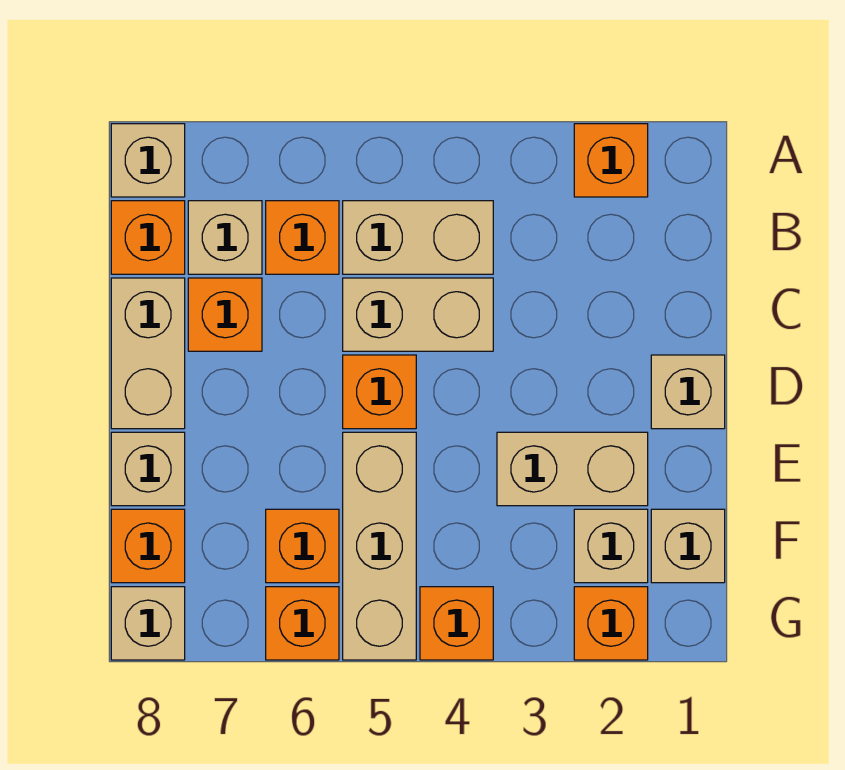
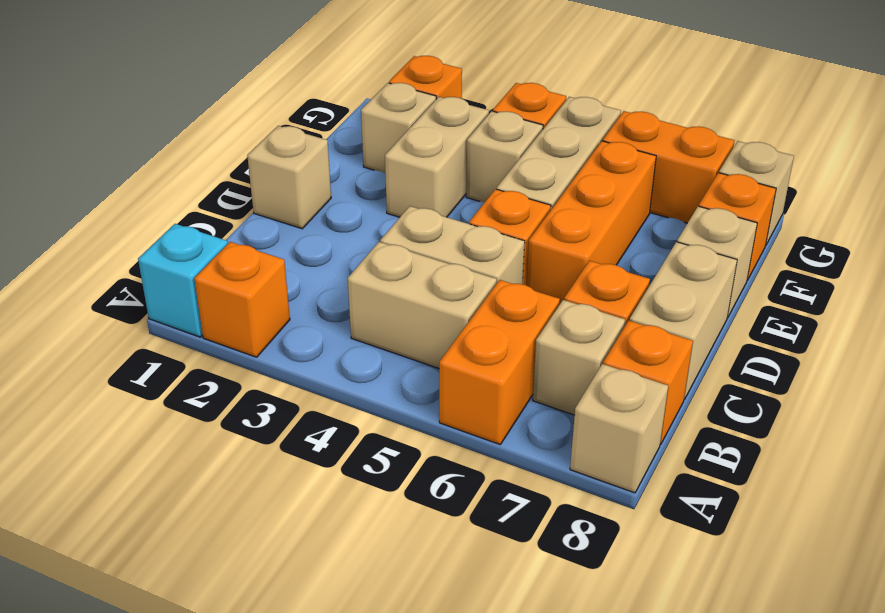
none -> cyan 1x1 brick [138,224,228,337]
orange 1x1 brick [266,201,339,274] -> orange 1x2 brick [439,280,560,444]
tan 1x2 brick [497,432,648,506] -> tan 1x2 brick turned to [385,97,489,217]
tan 1x1 brick [651,509,725,583] -> tan 1x1 brick moved to [466,111,543,202]
orange 1x1 brick [266,509,339,583] -> orange 1x3 brick [527,141,656,305]
orange 1x1 brick [266,587,339,660] -> orange 1x2 brick [603,111,735,223]

